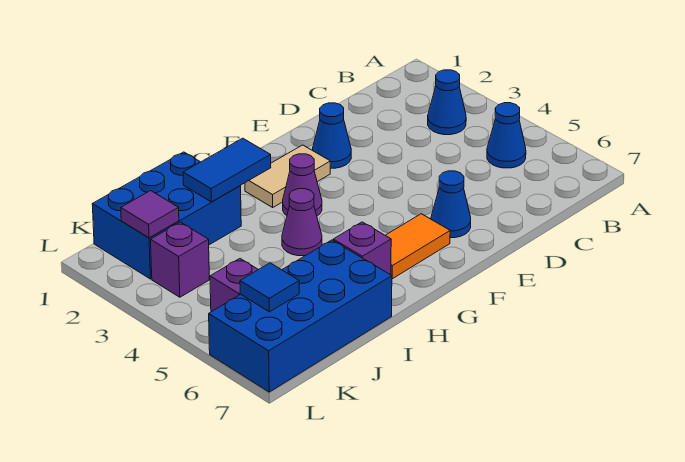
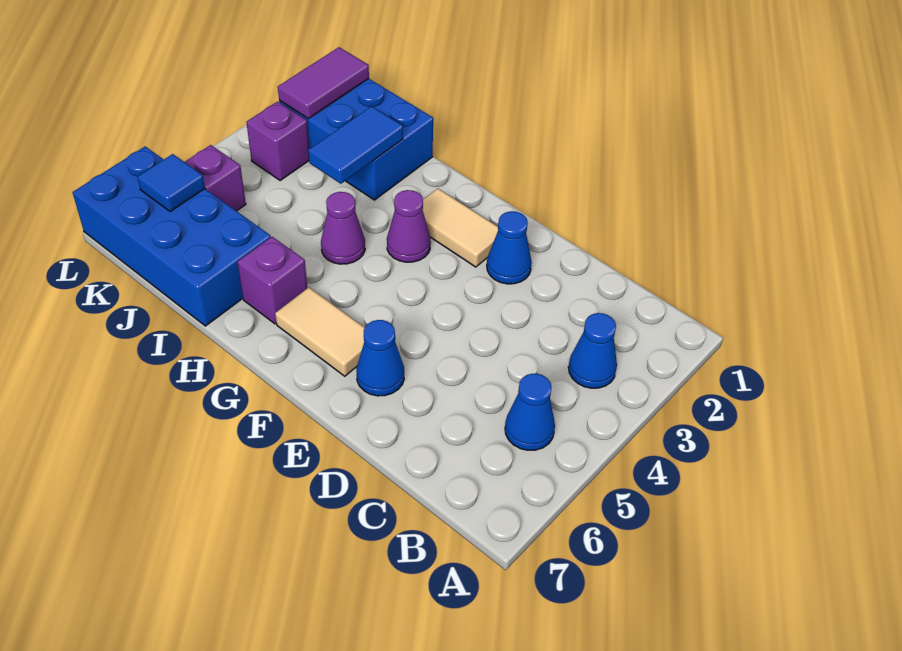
orange 1x2 tile [386,214,450,279] -> tan 1x2 tile [275,287,365,376]
blue 1x2 tile [183,138,271,202] -> blue 1x2 tile turned to [308,106,403,184]
purple 1x1 tile [121,191,179,238] -> purple 1x2 tile [278,47,369,119]

